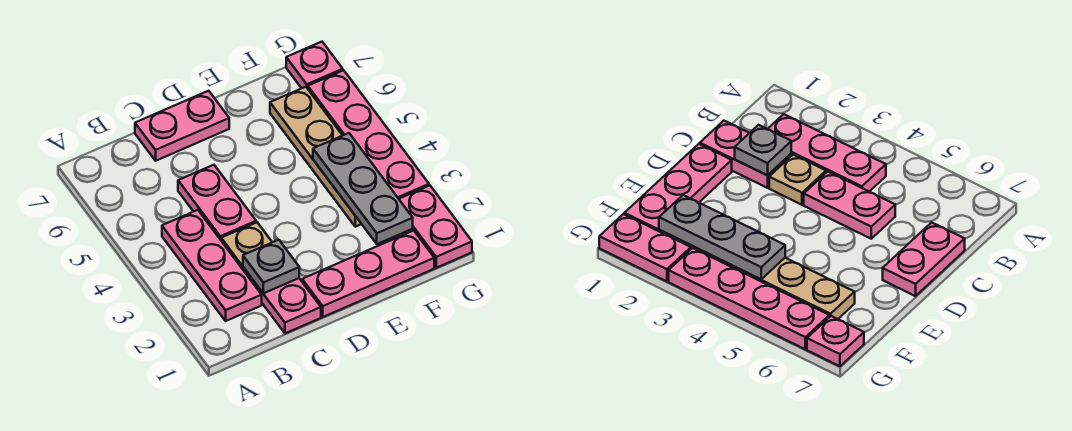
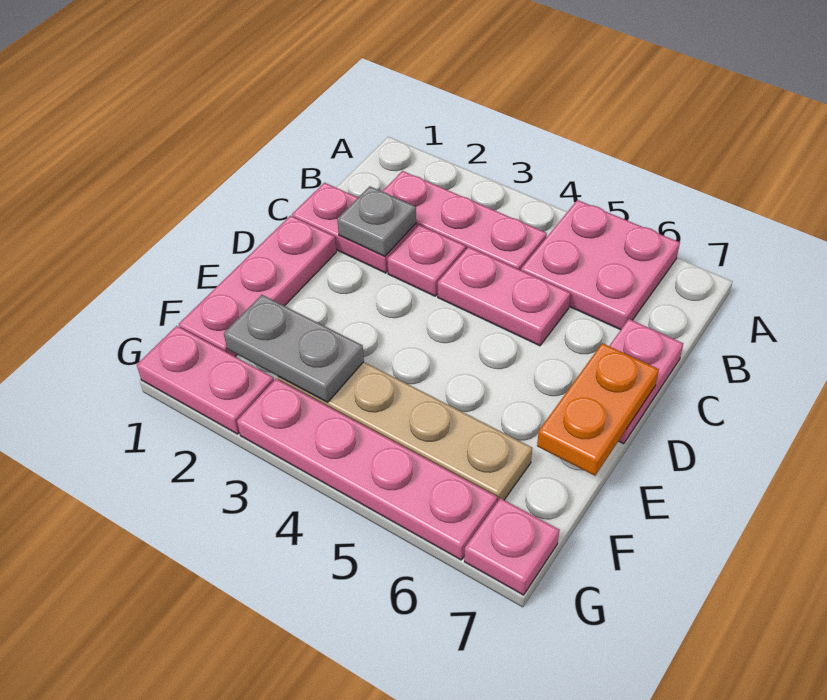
none -> pink 2x2 plate [521,200,680,330]
tan 1x1 plate [221,222,272,269] -> pink 1x1 plate [387,225,466,296]
none -> orange 1x2 plate [537,343,659,476]
grey 1x3 plate [313,133,413,244] -> grey 1x2 plate [224,295,364,402]

